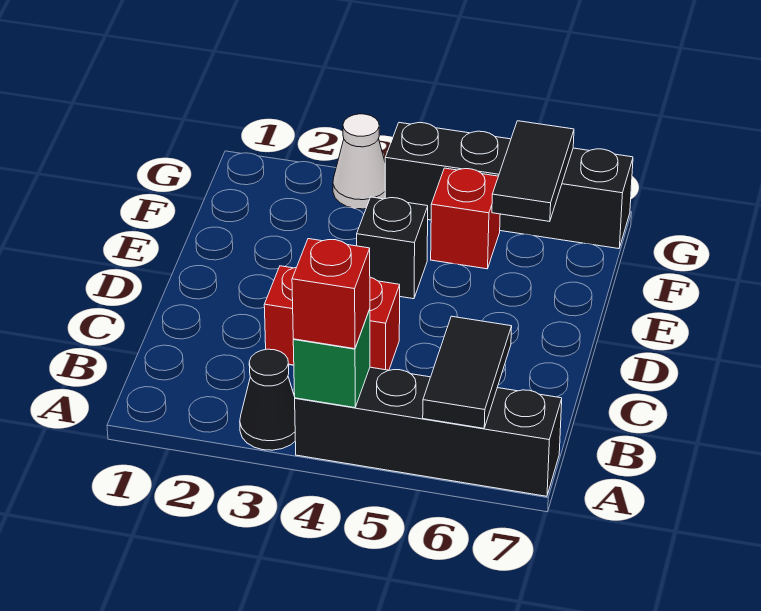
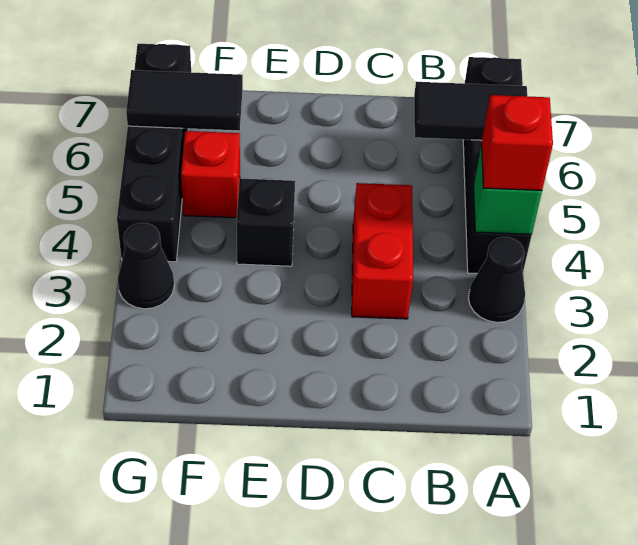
white 1x1 cone [333,114,385,209] -> black 1x1 cone [118,223,174,309]

